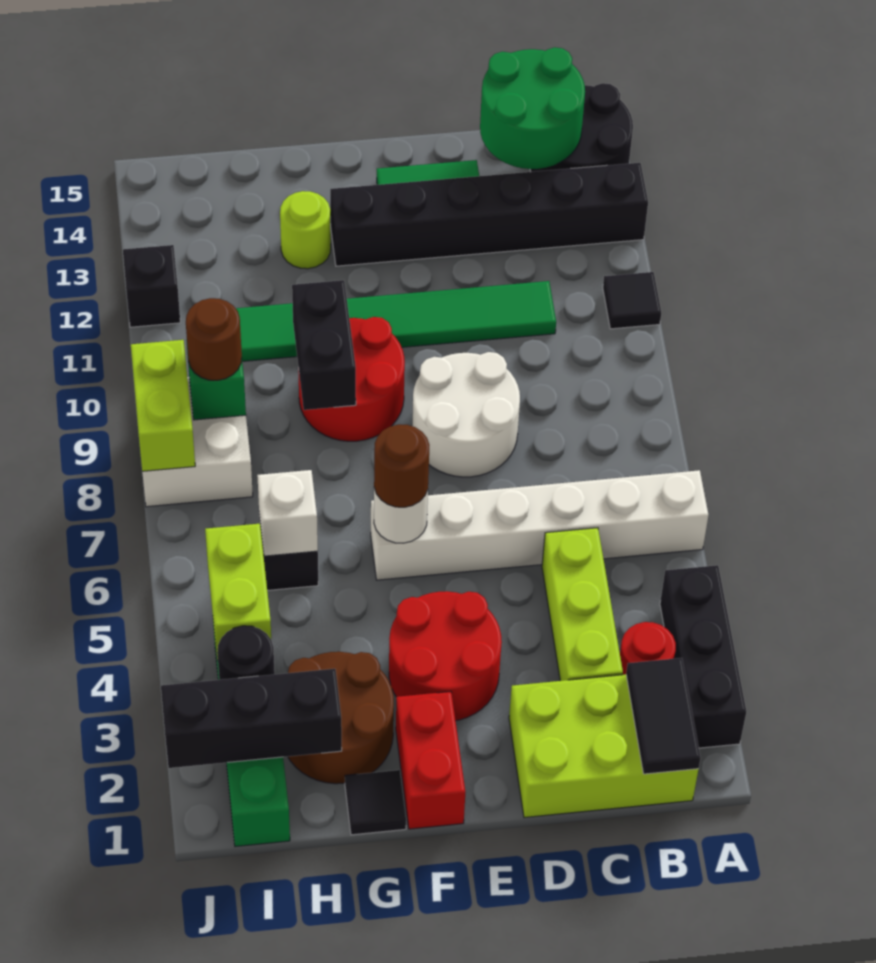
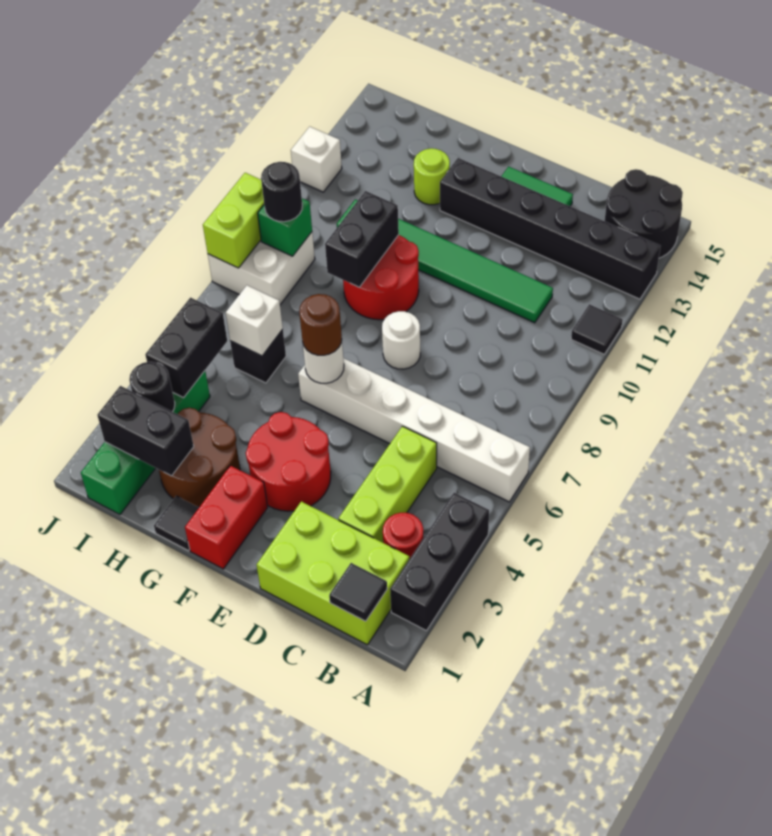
black 1x2 tile [626,658,701,774] -> black 1x1 tile [329,563,387,621]
green 2x2 round brick [480,47,585,169] -> none
white 2x2 round brick [412,352,520,477] -> white 1x1 round brick [382,311,420,369]
black 1x3 brick [161,669,342,768] -> black 1x2 brick [97,386,194,476]
lime 1x2 brick [205,524,271,660] -> black 1x2 brick [145,298,227,398]
brown 1x1 round brick [186,298,242,380] -> black 1x1 round brick [261,162,302,222]
black 1x1 brick [123,245,180,327] -> white 1x1 brick [291,127,342,192]

